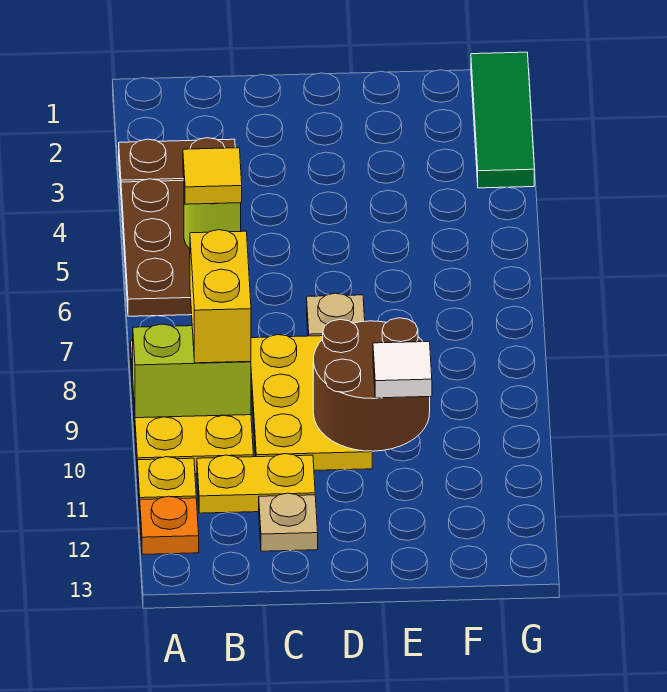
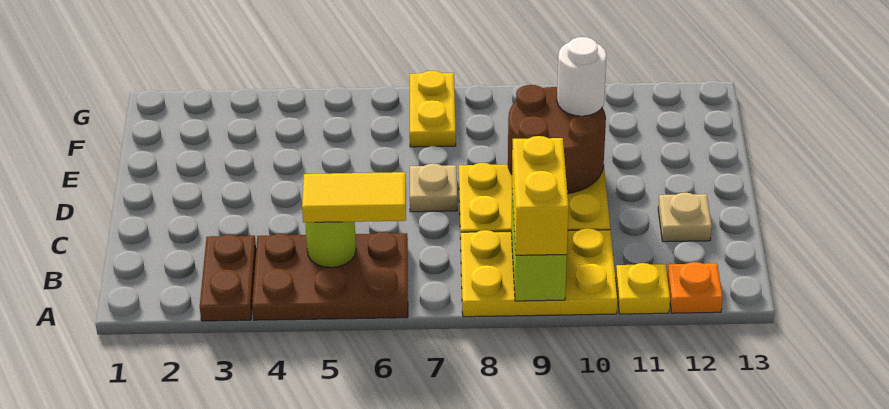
yellow 1x1 tile [183,148,242,204] -> yellow 1x2 tile [302,172,406,222]
yellow 1x2 brick [190,230,251,363] -> yellow 1x2 brick turned to [512,136,569,255]
yellow 1x2 plate [197,454,315,513] -> yellow 1x2 plate moved to [410,71,456,147]
white 1x1 tile [373,342,432,398] -> white 1x1 round brick [557,37,607,116]
green 1x3 tile [471,52,534,188] -> none

